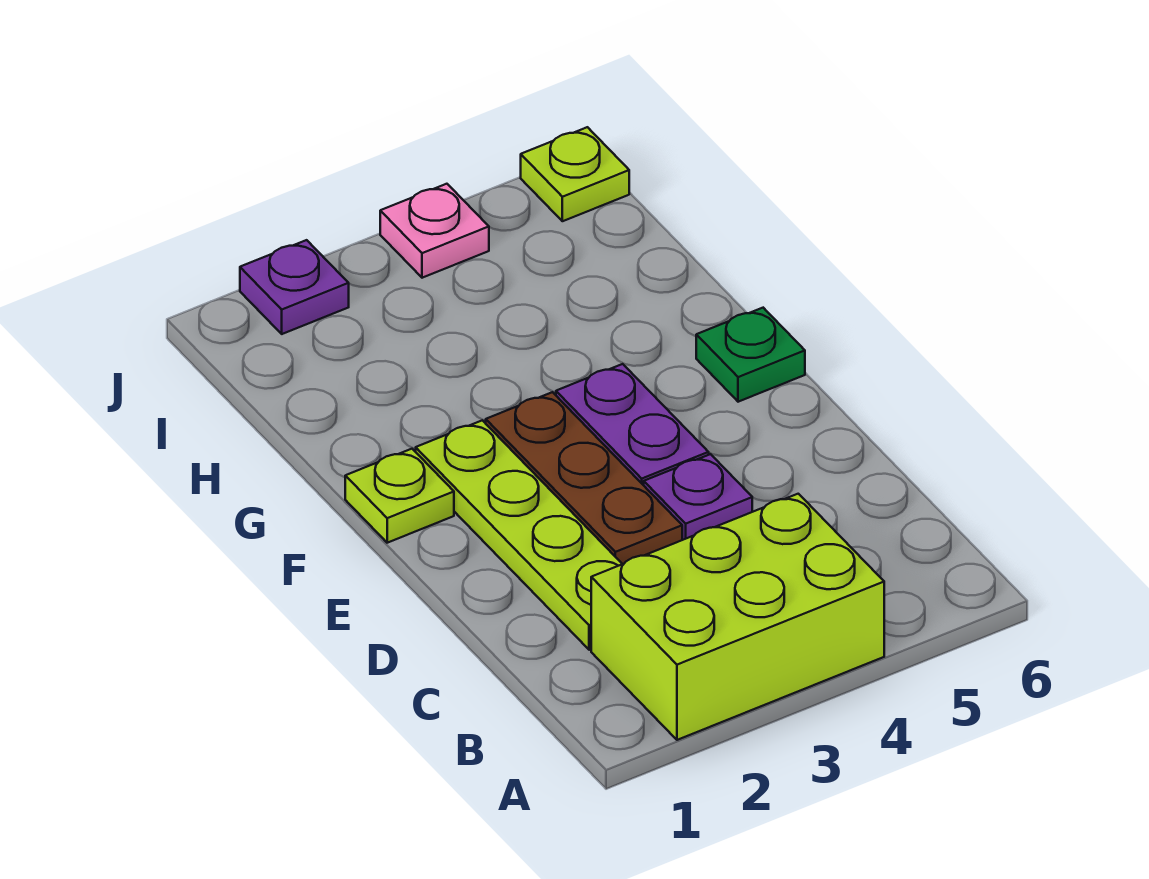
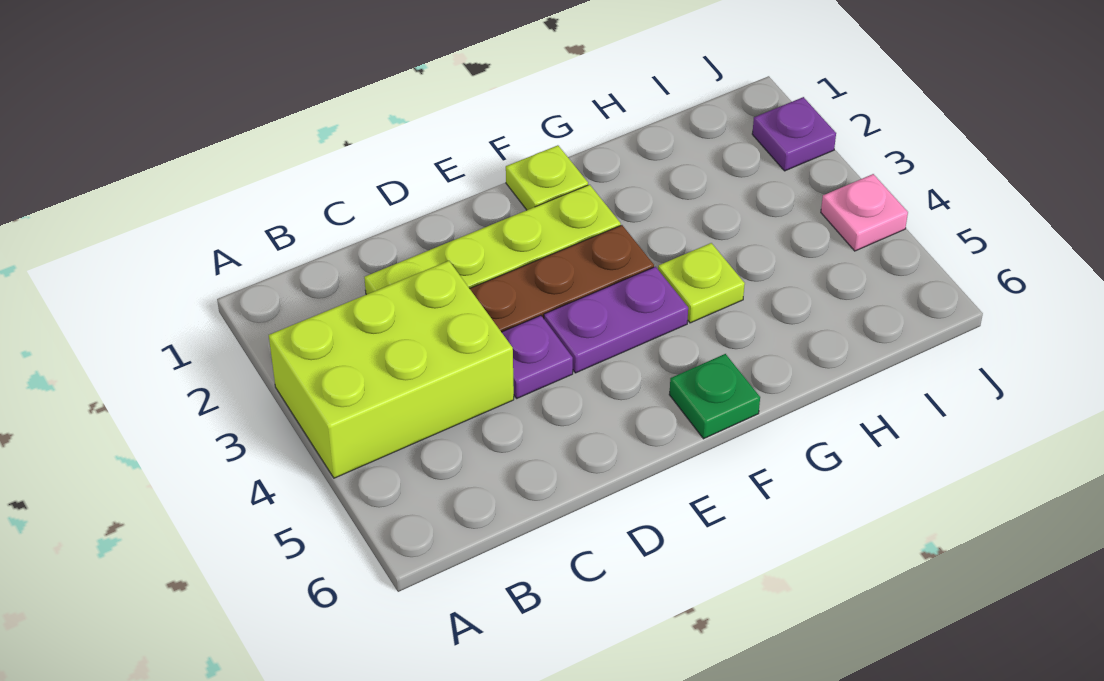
lime 2x3 brick [591,494,884,740] -> lime 2x3 brick turned to [269,261,514,478]
lime 1x1 plate [521,127,629,221] -> lime 1x1 plate moved to [658,243,745,323]

